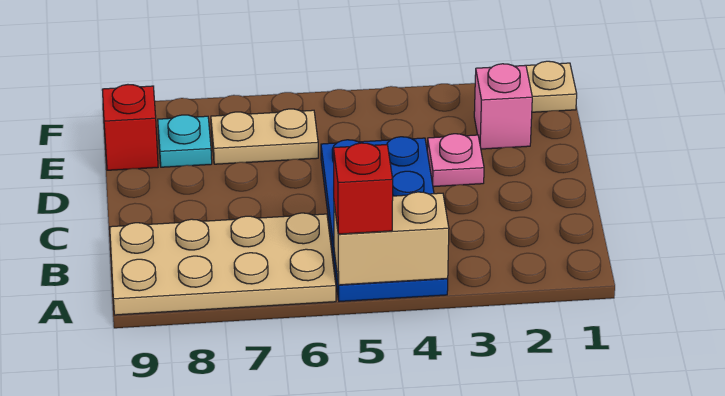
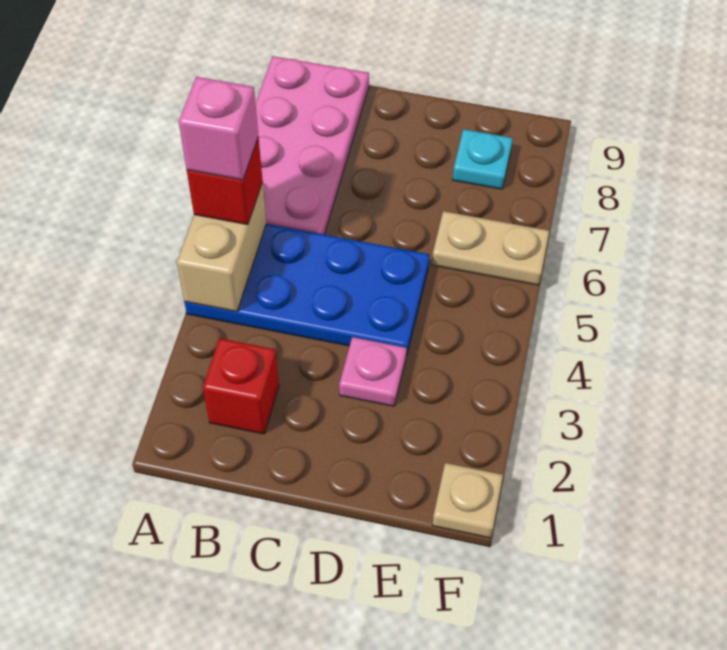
tan 2x4 plate [110,213,336,315] -> pink 2x4 plate [256,56,369,235]
pink 1x1 brick [474,64,532,149] -> pink 1x1 brick moved to [179,77,258,180]
tan 1x2 plate [211,109,318,164] -> tan 1x2 plate turned to [432,211,549,285]
red 1x1 brick [102,85,158,170] -> red 1x1 brick moved to [203,338,279,434]

